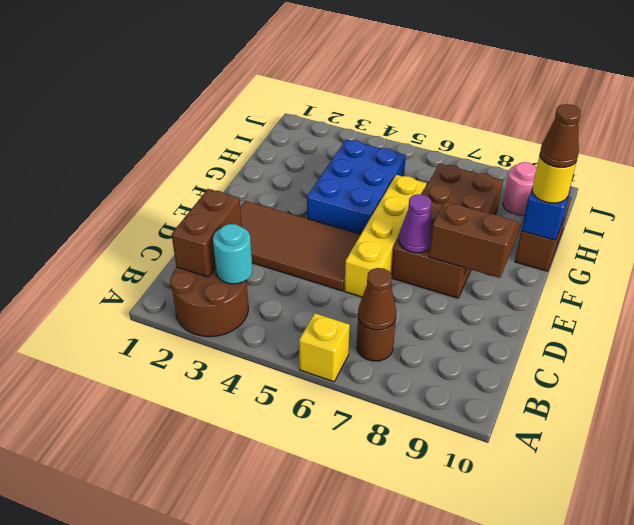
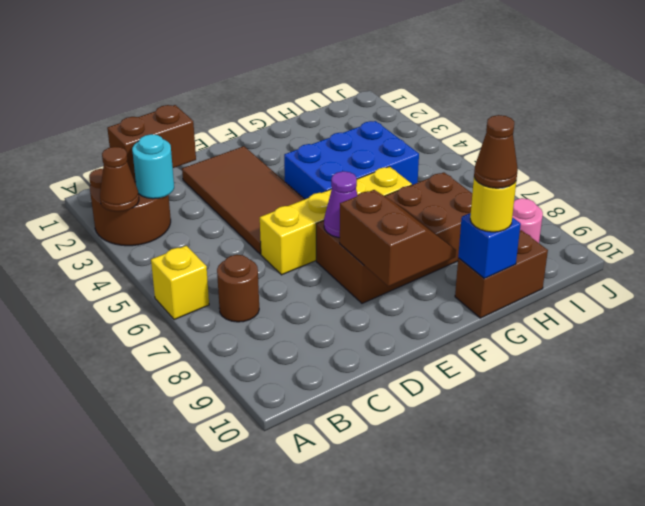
brown 1x1 cone [358,268,396,330] -> brown 1x1 cone moved to [100,147,139,212]

